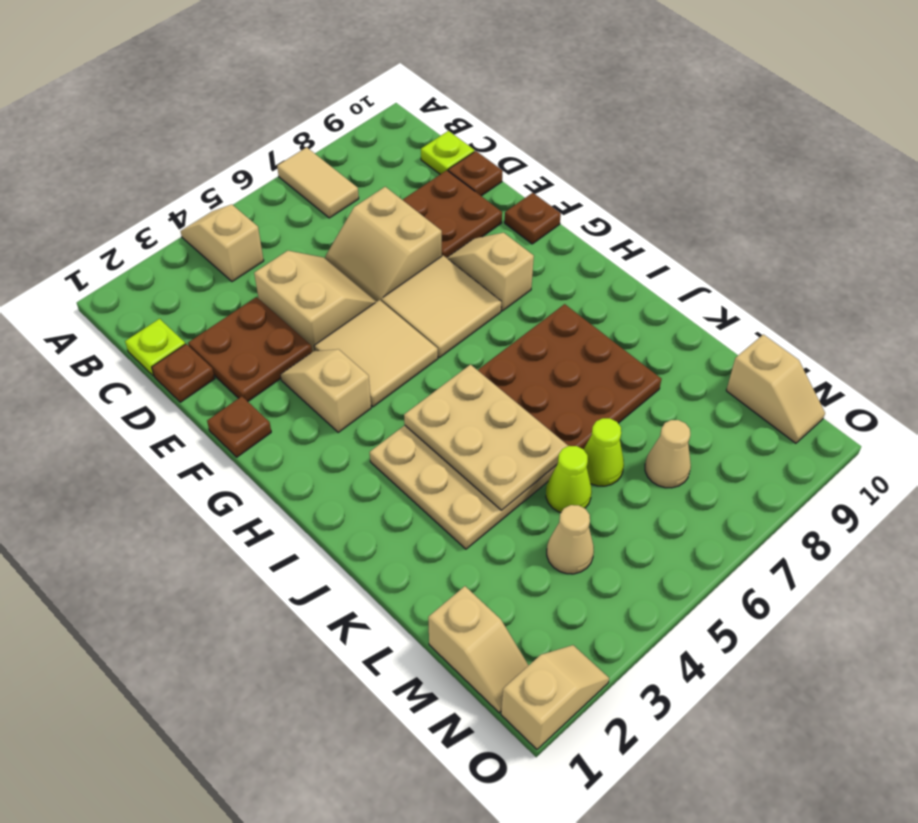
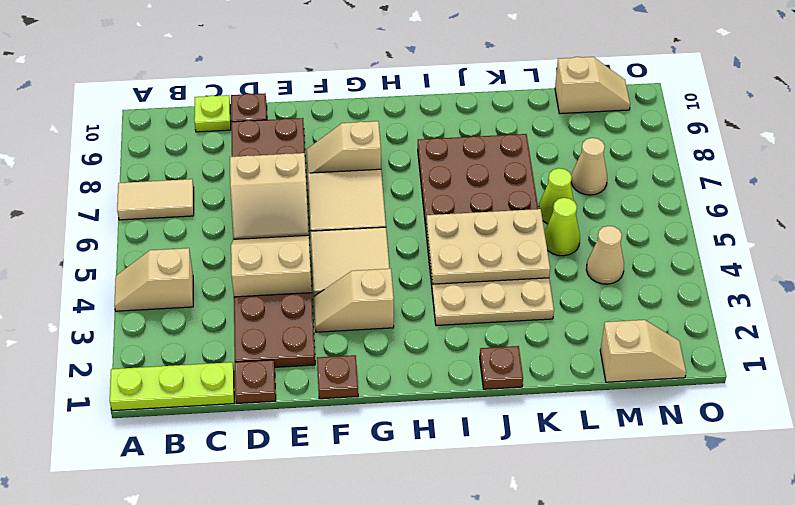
lime 1x1 plate [125,319,185,376] -> lime 1x3 plate [110,362,234,411]
brown 1x1 plate [505,193,561,244] -> brown 1x1 plate moved to [480,346,523,389]
tan 1x2 slope [501,645,609,749] -> none

